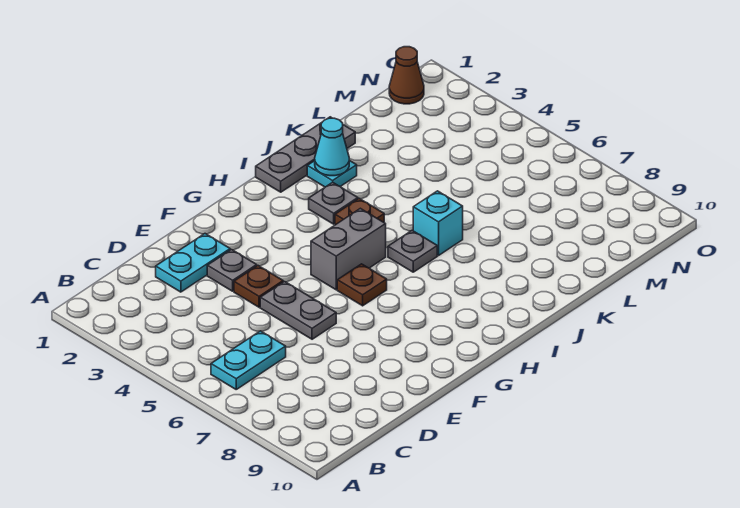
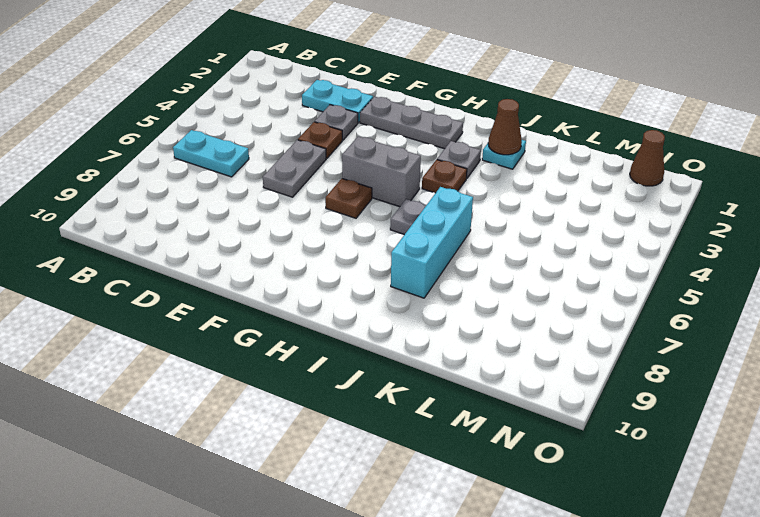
grey 1x3 plate [256,117,355,192] -> grey 1x3 plate moved to [360,97,463,149]
cyan 1x1 cone [315,118,349,176] -> brown 1x1 cone [488,99,522,155]
cyan 1x1 brick [413,191,463,255] -> cyan 1x3 brick [391,187,473,298]

